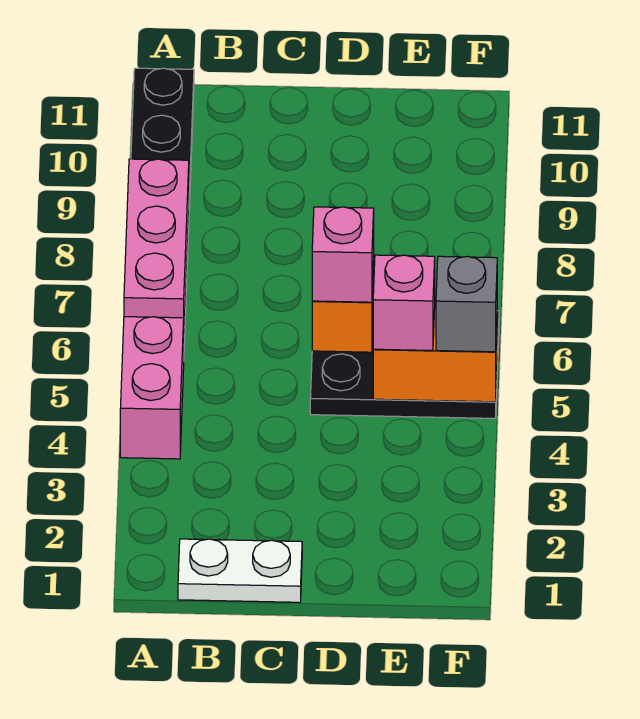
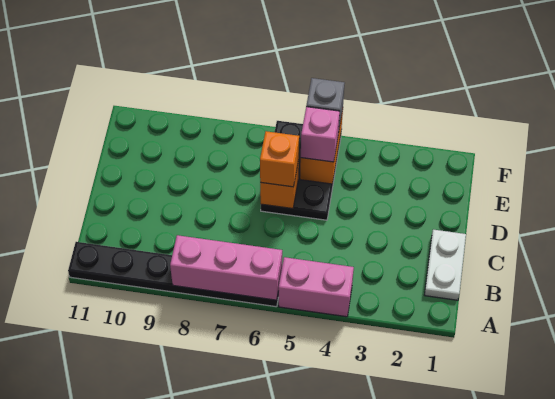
pink 1x1 brick [312,207,374,302] -> orange 1x1 brick [260,131,299,187]

